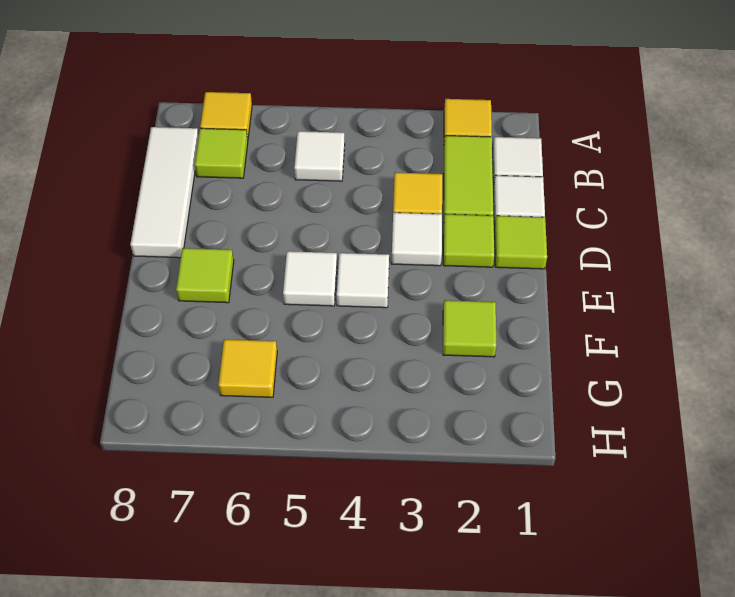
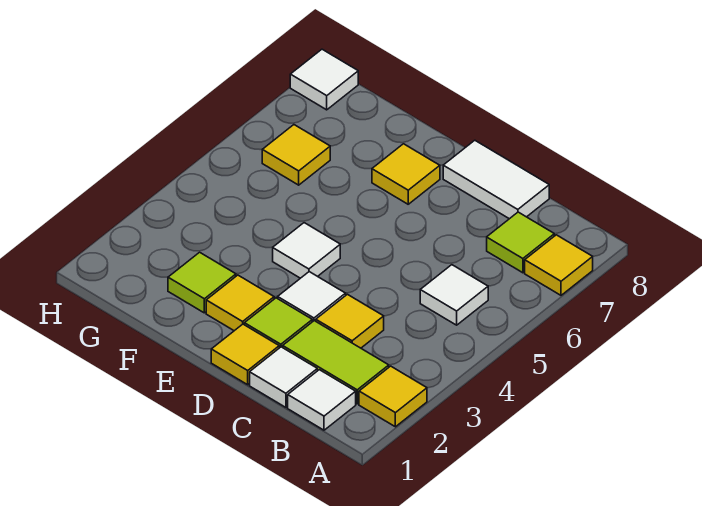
white 1x3 tile [130,127,199,258] -> white 1x2 tile [443,140,549,219]
lime 1x1 tile [494,216,547,269] -> yellow 1x1 tile [211,324,279,385]
none -> yellow 1x1 tile [206,275,274,331]
white 1x1 tile [283,251,337,306] -> white 1x1 tile moved to [290,49,358,110]
lime 1x1 tile [176,248,234,303] -> yellow 1x1 tile [372,144,440,204]

